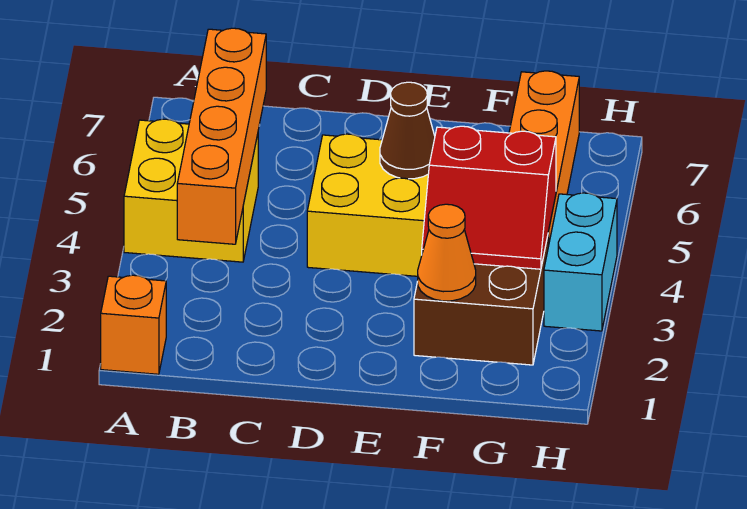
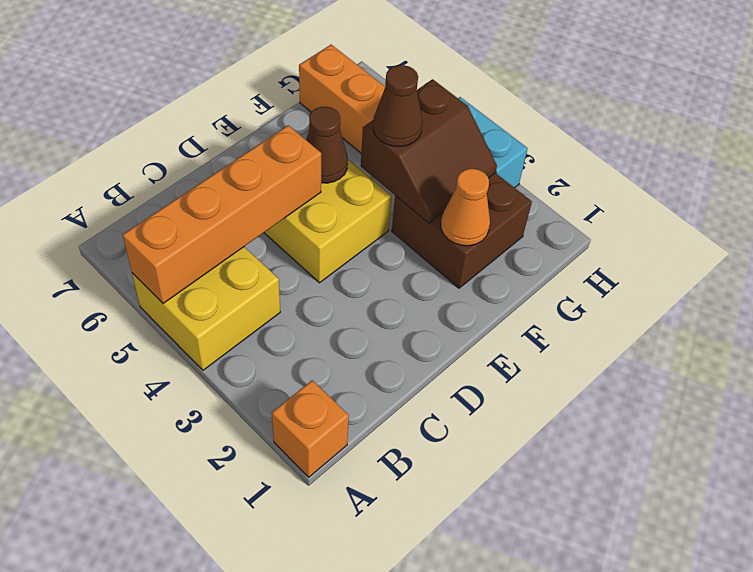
orange 1x4 brick [177,28,266,244] -> orange 1x4 brick turned to [123,125,321,303]
red 2x2 slope [422,126,556,269] -> brown 2x2 slope [361,79,497,223]
none -> brown 1x1 cone [373,65,422,147]

